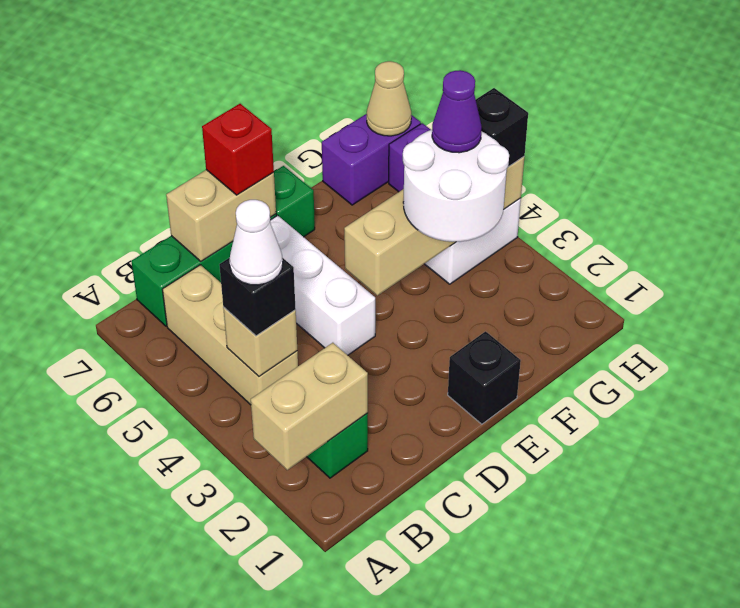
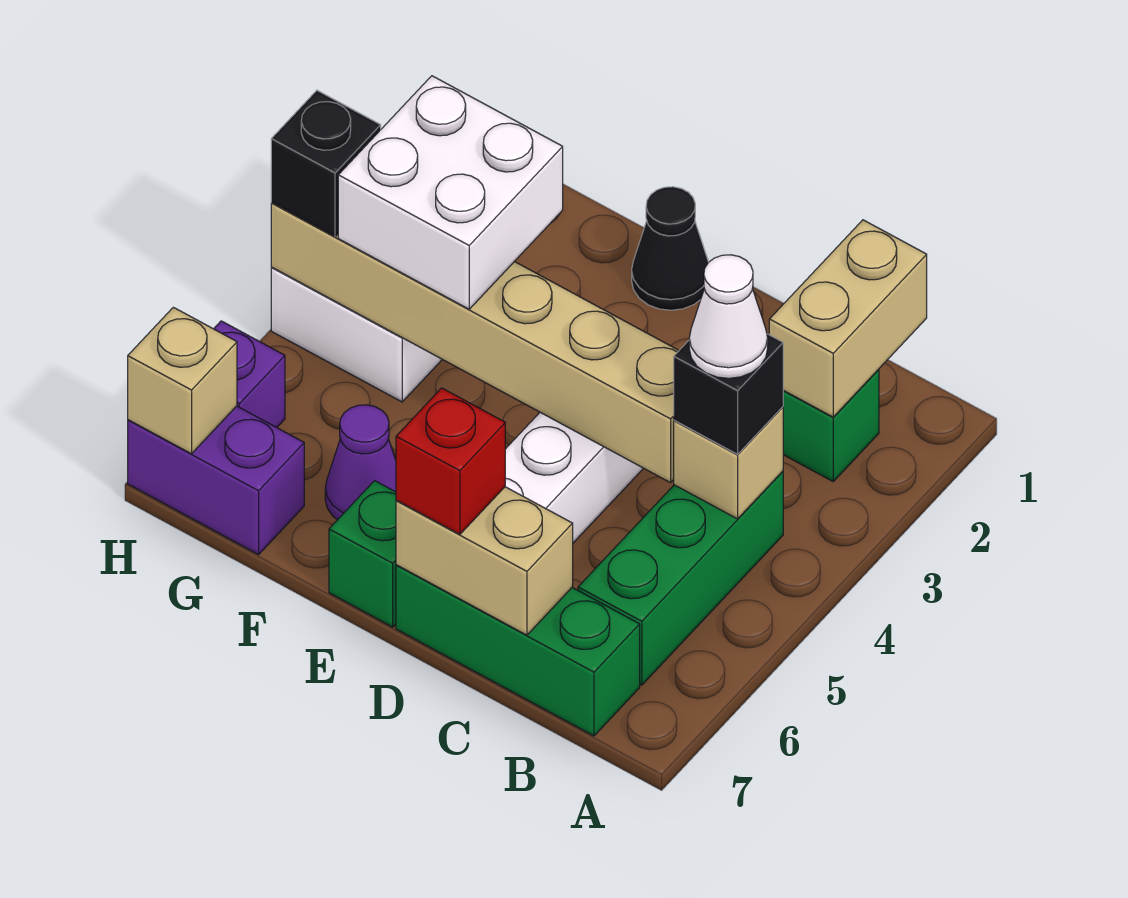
tan 1x2 brick [251,343,368,470] -> tan 1x2 brick turned to [769,220,927,417]
tan 1x3 brick [162,265,298,405] -> green 1x3 brick [578,471,783,685]
black 1x1 brick [448,331,521,424] -> black 1x1 cone [632,187,708,310]
tan 1x4 brick [344,157,524,295] -> tan 1x6 brick [271,203,679,483]
white 2x2 round brick [403,130,509,242] -> white 2x2 brick [338,76,563,309]
purple 1x1 cone [432,70,482,153] -> purple 1x1 cone moved to [325,405,396,520]
tan 1x1 cone [367,61,411,136] -> tan 1x1 brick [128,307,237,454]

